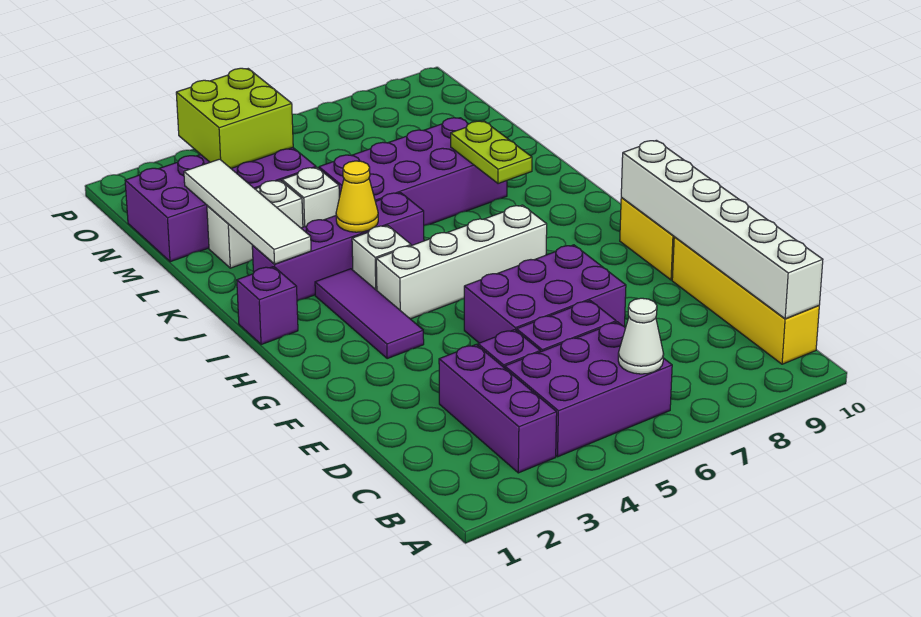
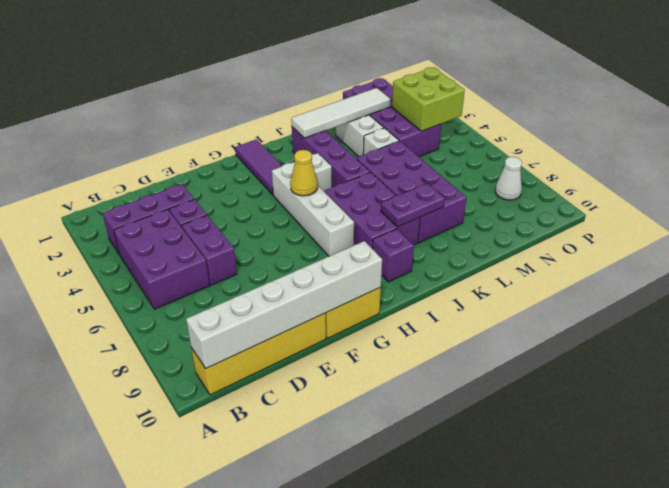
white 1x1 cone [618,298,664,374] -> white 1x1 cone moved to [495,157,522,200]
purple 2x3 brick [464,245,626,343] -> purple 2x3 brick moved to [325,172,420,249]
purple 1x3 tile [315,269,424,358] -> purple 1x3 tile turned to [235,139,282,195]
purple 1x1 brick [237,267,298,345] -> purple 1x1 brick moved to [373,229,414,282]
yellow 1x1 cone [336,161,378,232] -> yellow 1x1 cone moved to [290,150,318,196]
lime 1x2 plate [451,121,532,184] -> purple 1x2 plate [381,183,445,227]

